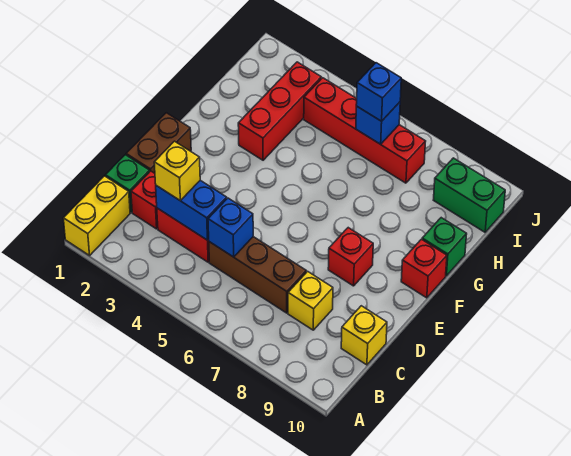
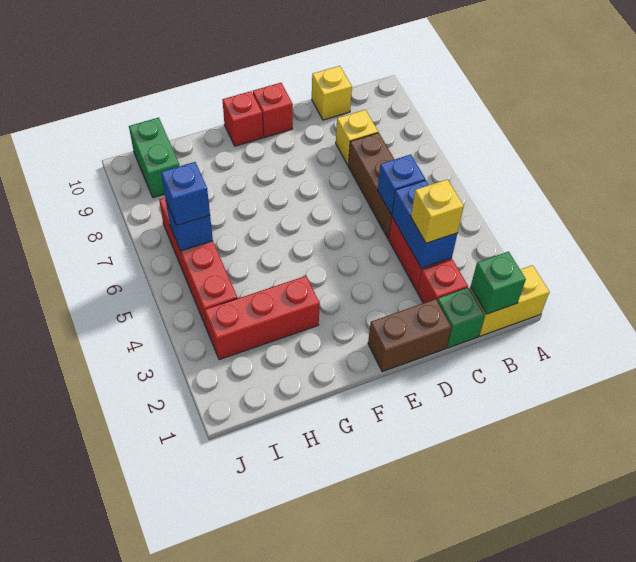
red 1x1 brick [328,228,373,286] -> red 1x1 brick moved to [253,83,293,137]
green 1x1 brick [422,218,467,276] -> green 1x1 brick moved to [471,252,526,314]

